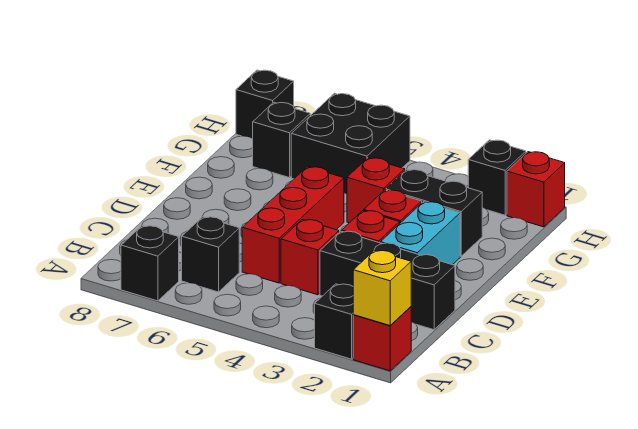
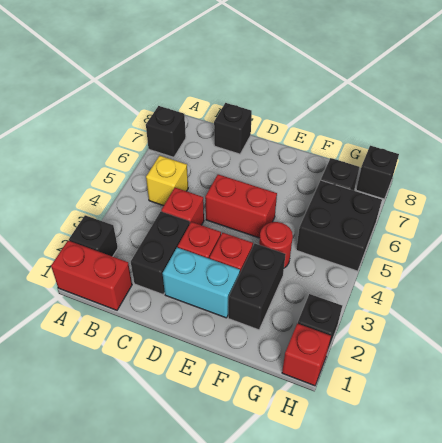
red 1x1 brick [353,307,411,371] -> red 1x2 brick [51,241,132,310]
yellow 1x1 brick [353,250,411,326] -> yellow 1x1 brick moved to [146,156,188,206]
black 1x1 brick [182,217,239,292] -> black 1x1 brick moved to [214,103,252,154]
black 1x3 brick [320,231,455,330] -> black 1x2 brick [131,212,190,294]
red 1x3 brick [242,167,344,283] -> red 1x2 brick [205,174,277,238]
red 1x1 brick [347,158,405,223] -> red 1x1 round brick [259,222,293,268]

